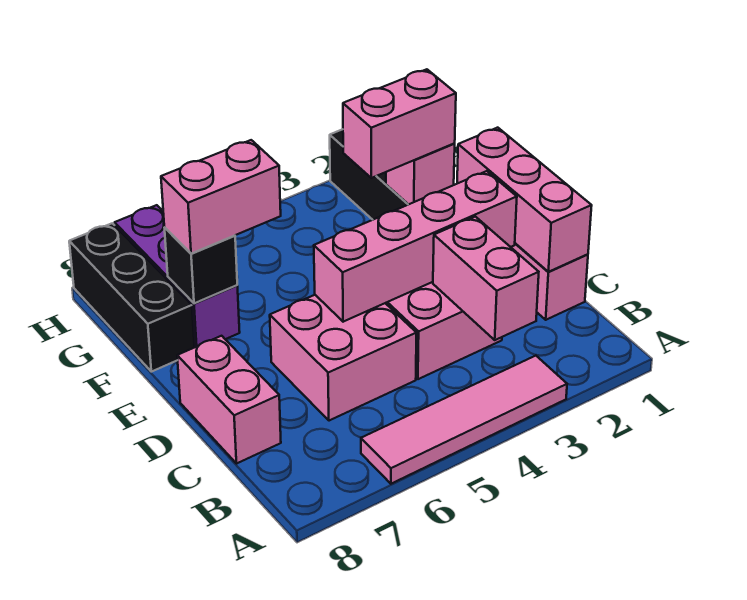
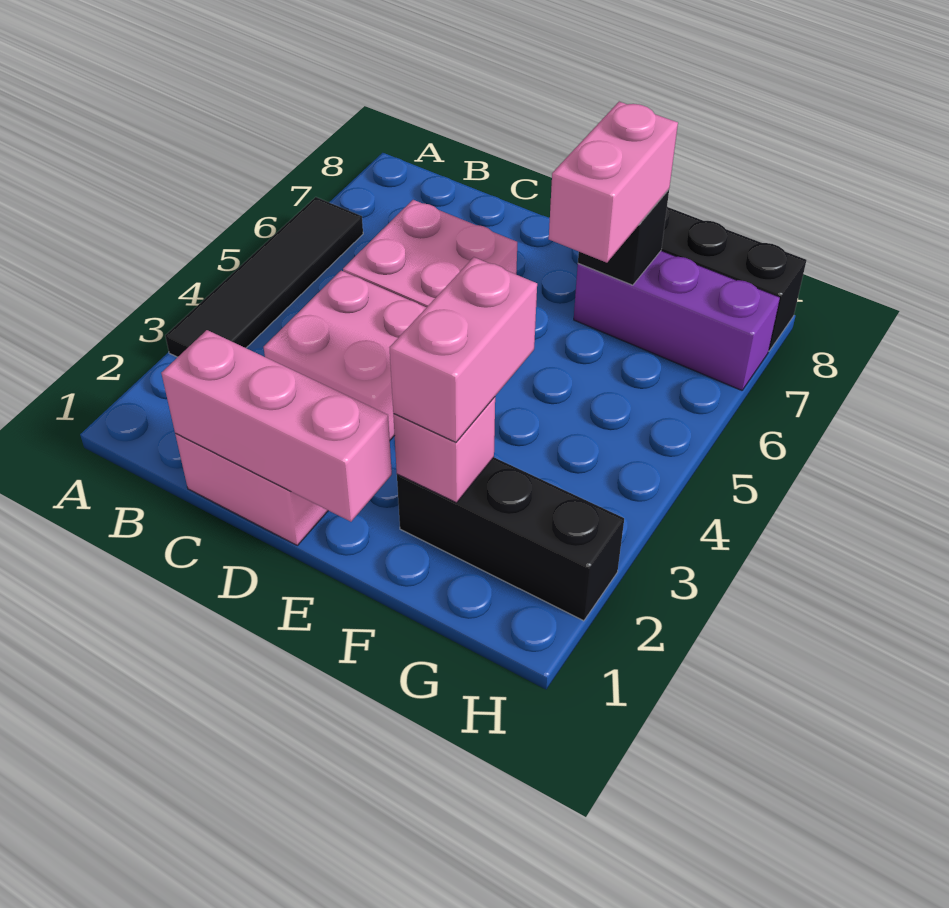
pink 1x4 tile [361,356,567,484] -> black 1x4 tile [165,197,363,357]
pink 1x2 brick [433,217,539,340] -> none
pink 1x2 brick [177,336,281,464] -> none
pink 1x4 brick [314,171,517,322] -> none

